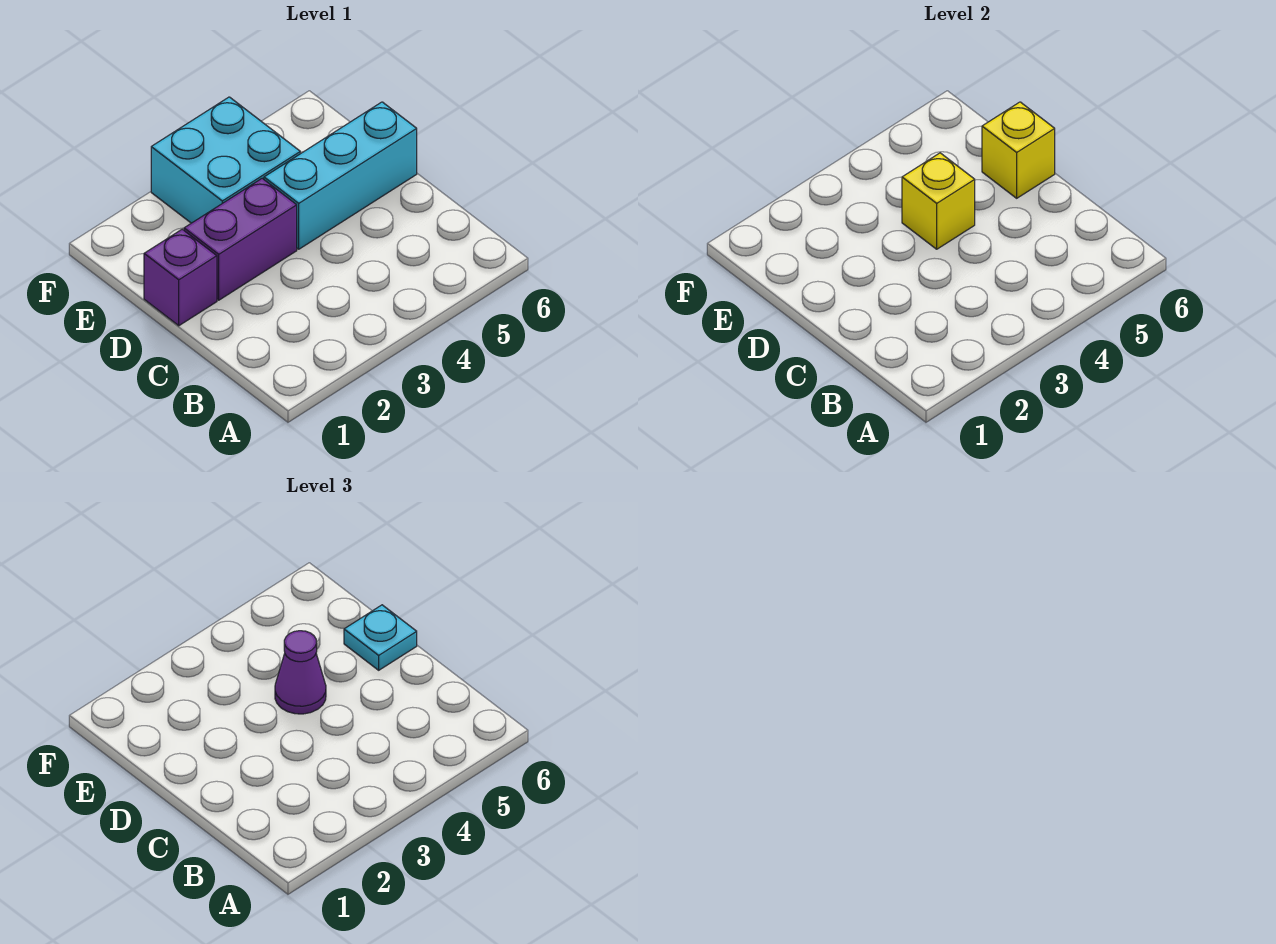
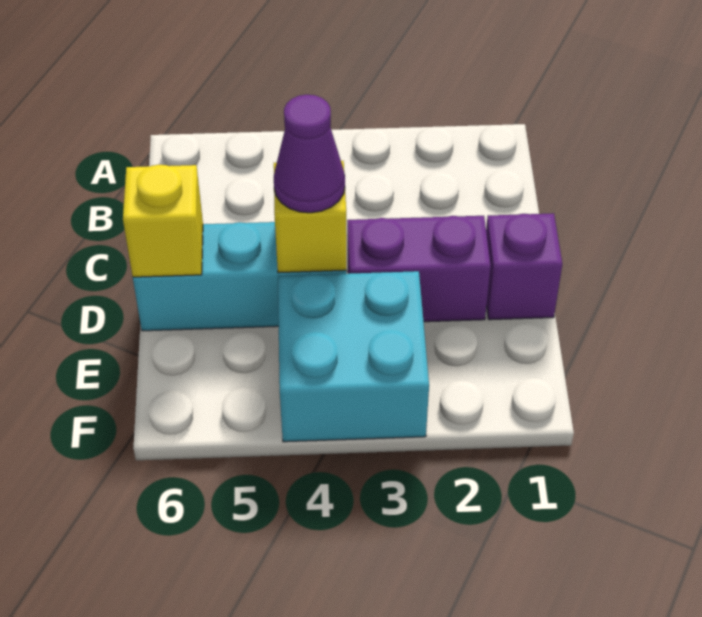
cyan 1x1 plate [344,605,417,670] -> none

